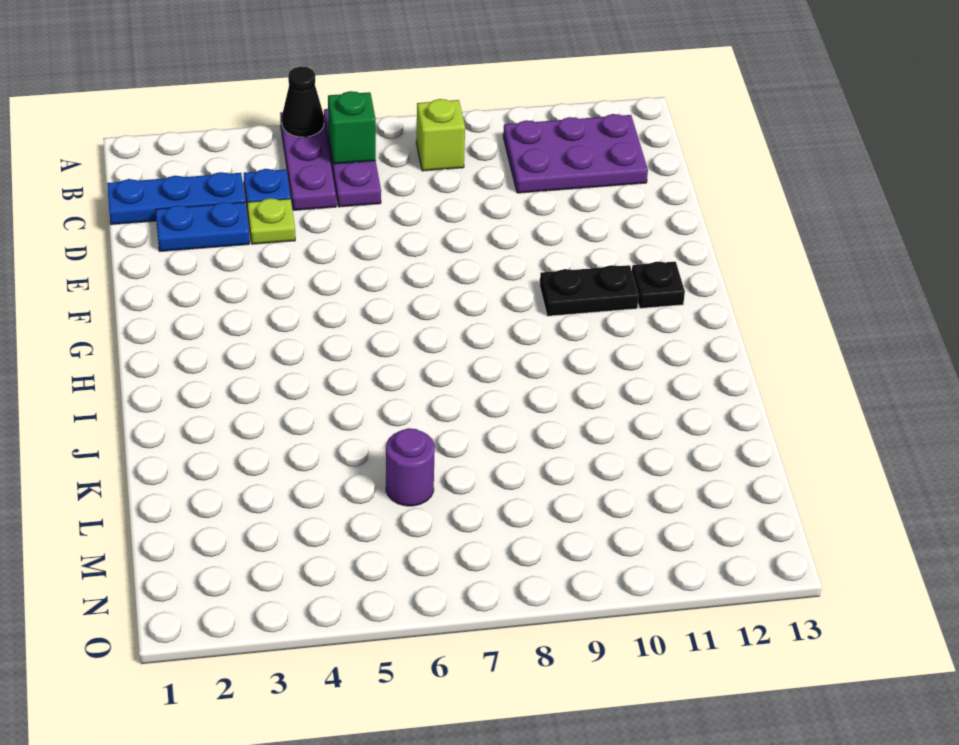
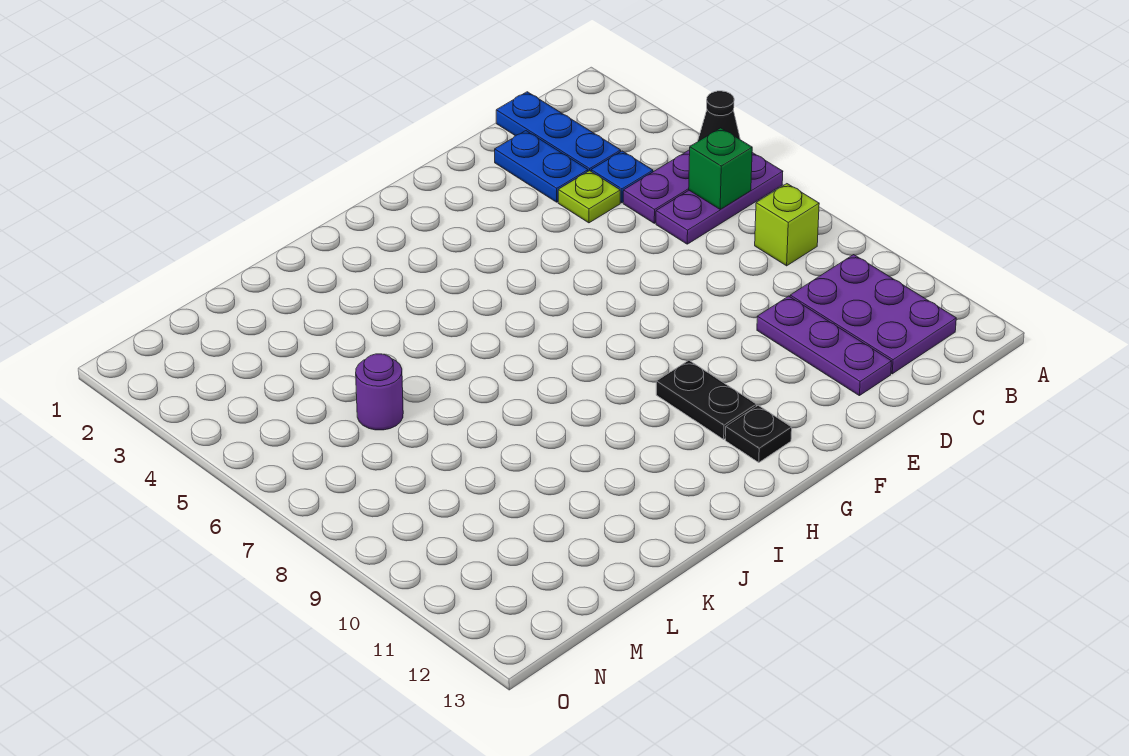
none -> purple 1x3 plate [757,296,891,396]

